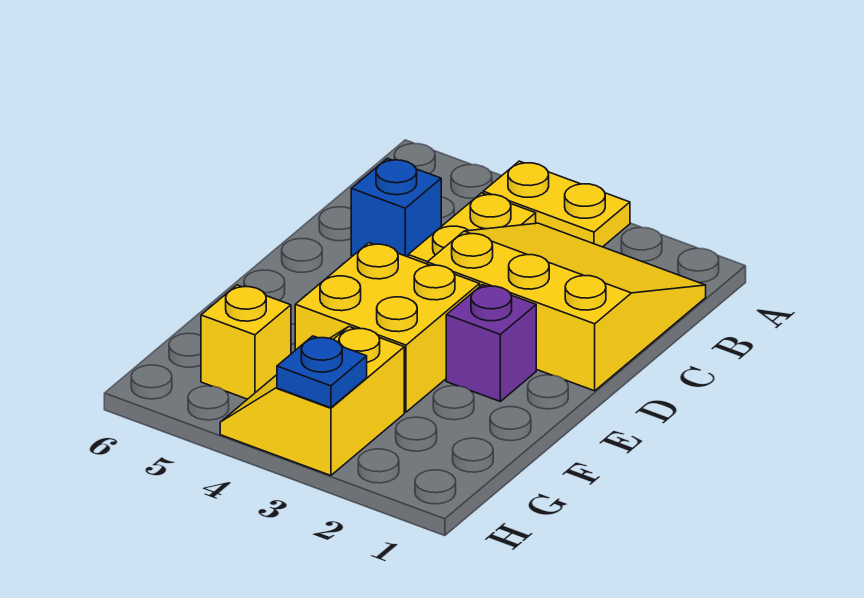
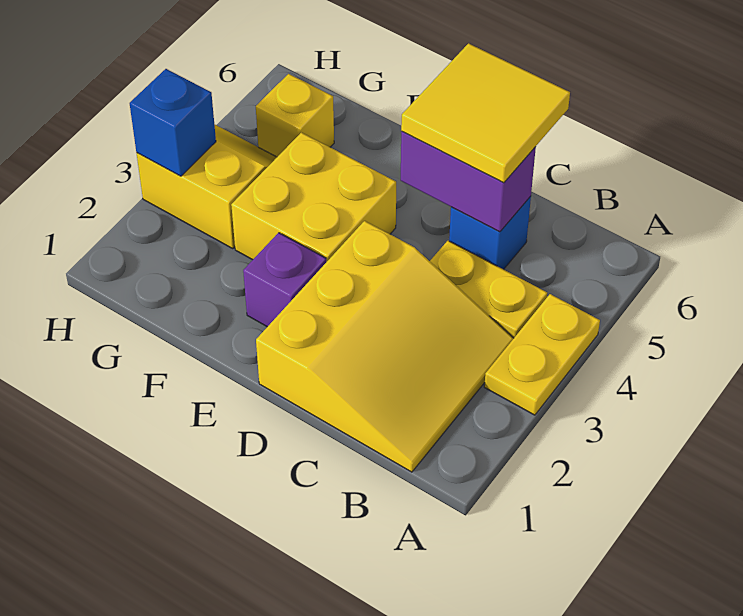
none -> purple 1x2 brick [401,132,536,232]
none -> yellow 2x2 tile [401,43,570,183]
blue 1x1 plate [277,336,367,408] -> blue 1x1 brick [130,69,216,176]

